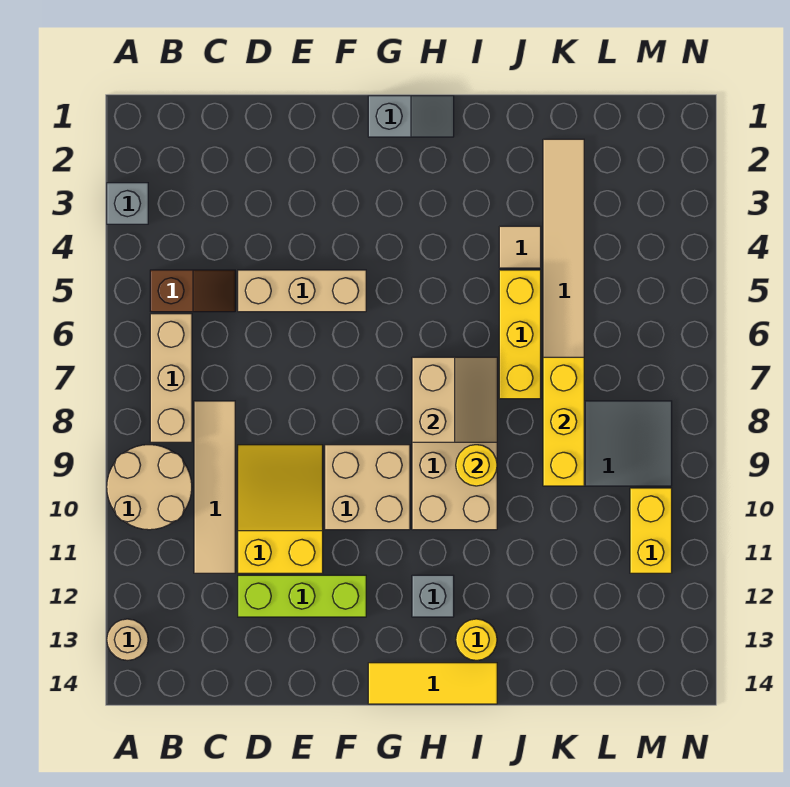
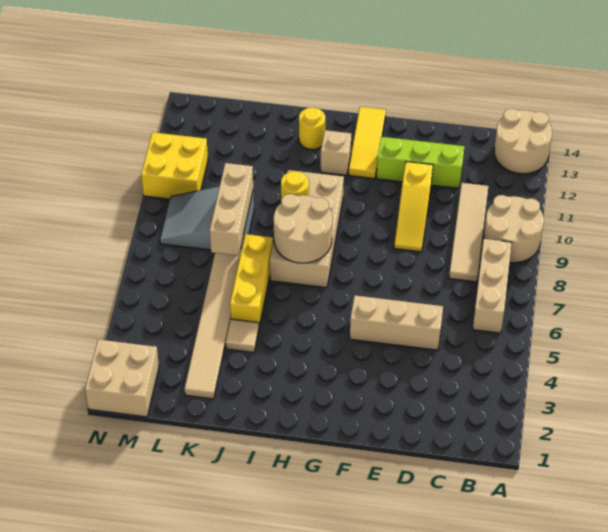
grey 1x1 brick [107,183,148,224] -> none
tan 1x1 round brick [107,619,148,660] -> tan 2x2 round brick [494,109,552,174]
brown 1x2 slope [150,270,235,312] -> none
yellow 2x3 slope [238,445,323,573] -> yellow 1x3 slope [394,161,433,252]
tan 2x2 brick [325,445,410,530] -> tan 2x2 brick moved to [85,339,159,417]
grey 1x2 slope [368,96,454,137] -> none
yellow 1x3 tile [368,663,497,704] -> yellow 1x3 tile turned to [349,107,386,179]
tan 2x2 slope [412,357,497,442] -> tan 2x2 round brick [274,194,332,263]
grey 1x1 brick [412,575,454,617] -> tan 1x1 brick [321,130,351,175]
yellow 1x3 brick [543,357,584,486] -> tan 1x3 brick [210,163,253,256]
yellow 1x2 brick [630,488,672,573] -> yellow 2x2 brick [141,132,208,199]

